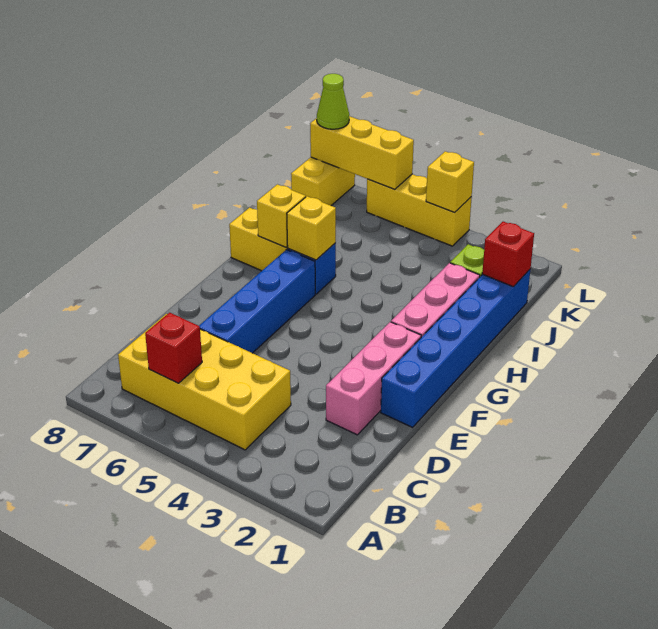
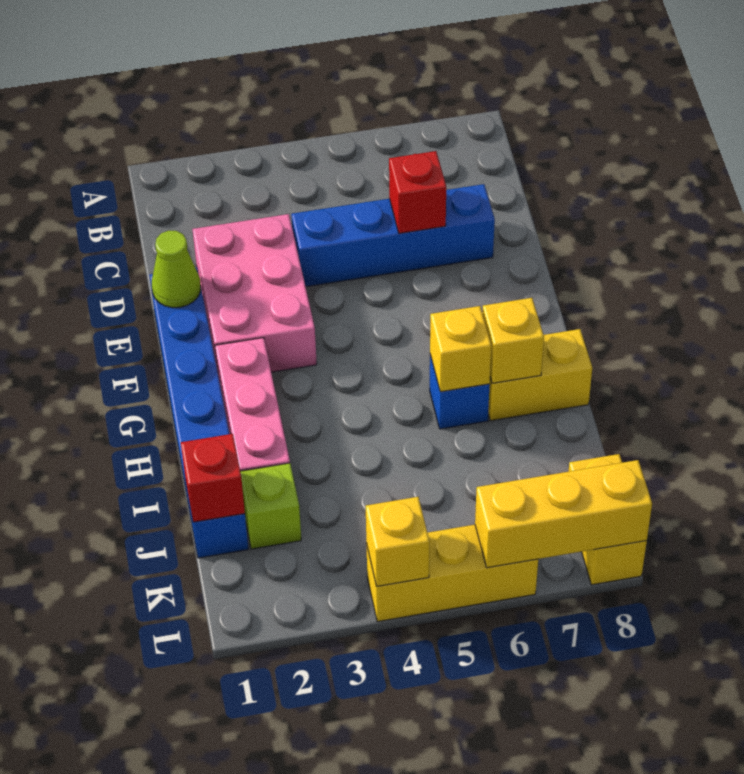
yellow 2x4 brick [118,314,291,450] -> none
red 1x1 brick [145,313,202,383] -> red 1x1 brick moved to [389,151,446,233]
pink 1x3 brick [326,322,421,435] -> pink 2x3 brick [192,214,317,372]
blue 1x4 brick [199,249,315,353] -> blue 1x4 brick turned to [291,184,495,287]
lime 1x1 cone [317,74,349,129] -> lime 1x1 cone moved to [152,231,201,308]

